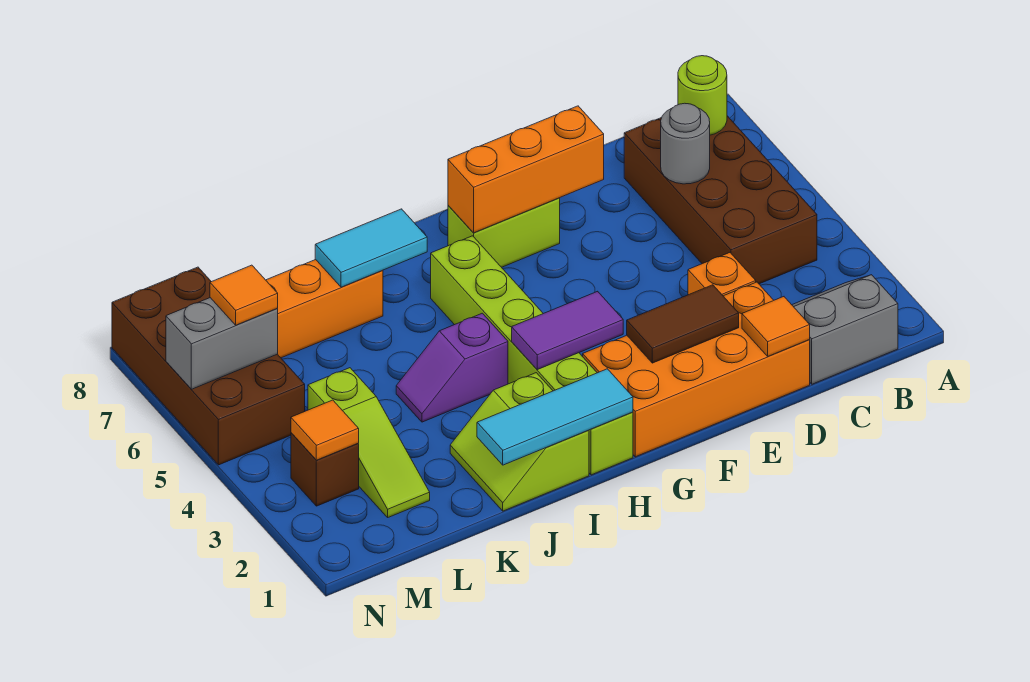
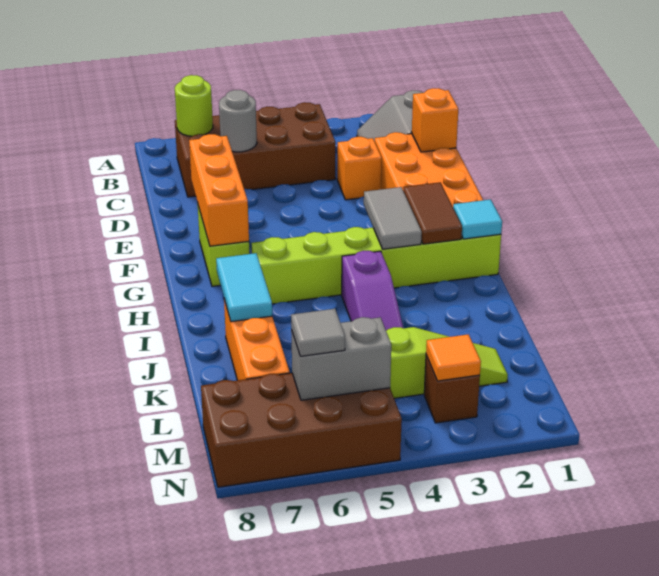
orange 1x1 tile [742,297,810,356] -> orange 1x1 brick [412,88,458,152]
brown 1x2 tile [627,285,739,363] -> brown 1x2 tile moved to [403,182,462,244]
purple 1x2 tile [512,291,623,370] -> grey 1x2 tile [364,187,422,249]
cyan 1x3 tile [477,369,633,465] -> cyan 1x1 tile [453,199,502,239]
lime 2x2 slope [450,373,589,511] -> none
purple 1x2 slope [396,313,508,422] -> purple 1x3 slope [342,251,403,331]
grey 1x2 brick [166,298,278,389] -> grey 1x2 brick turned to [291,317,391,400]
orange 1x1 tile [210,265,278,325] -> grey 1x1 tile [291,309,345,356]

